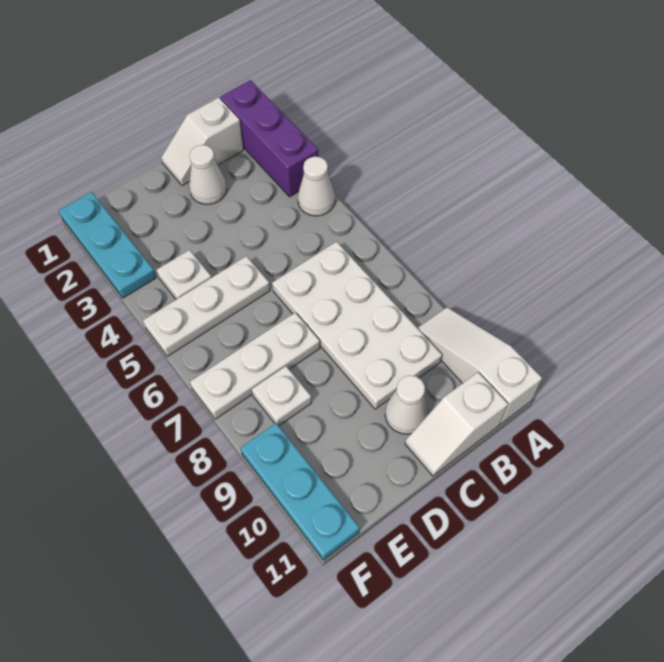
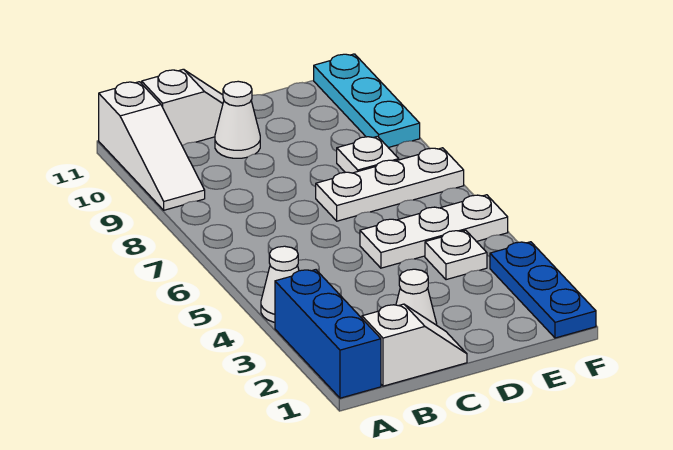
purple 1x3 brick [220,80,318,197] -> blue 1x3 brick [275,270,381,398]
white 2x4 plate [272,242,442,409] -> none
cyan 1x3 plate [59,192,156,298] -> blue 1x3 plate [490,242,596,338]

